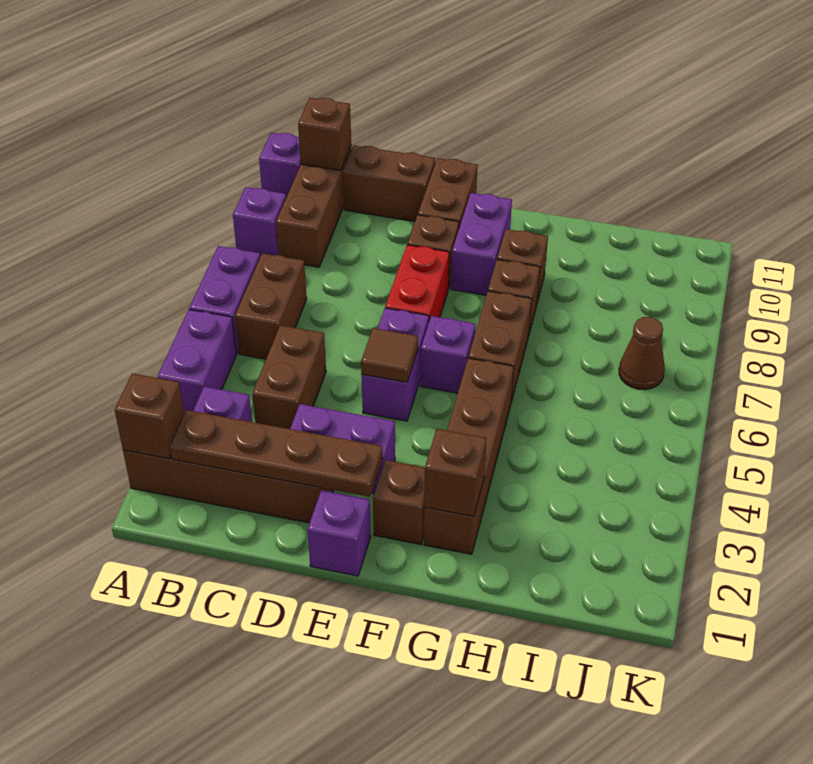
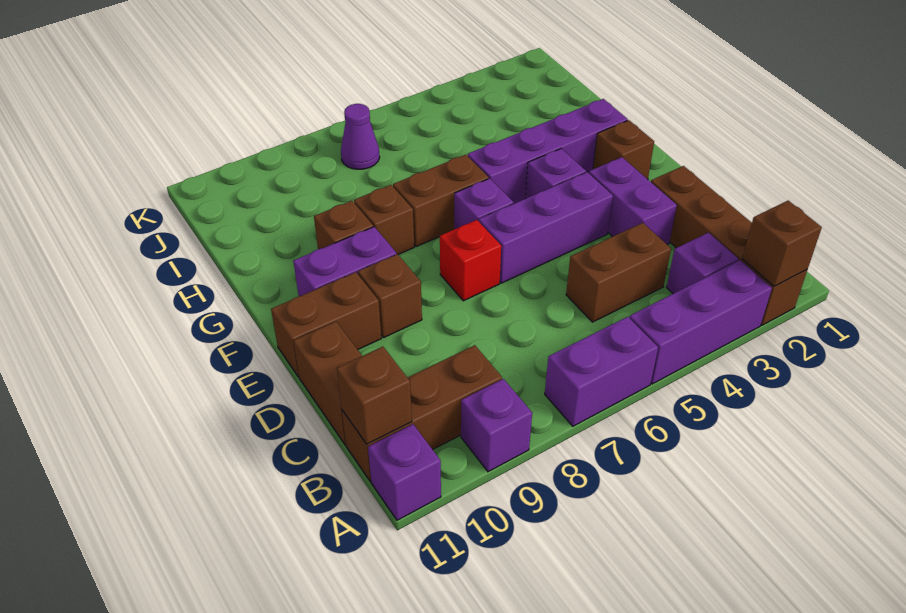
purple 1x2 brick [158,309,236,413] -> purple 1x3 brick [629,260,772,384]
brown 1x4 plate [170,410,383,497] -> none
brown 1x2 brick [235,253,307,359] -> none
purple 1x1 brick [307,490,371,576] -> purple 1x1 brick moved to [525,148,586,199]
purple 1x2 brick [361,308,429,421] -> purple 1x3 brick [479,172,613,283]
brown 1x1 tile [361,328,418,382] -> none
red 1x2 brick [385,245,449,321] -> red 1x1 brick [440,220,501,301]
brown 1x4 brick [424,358,514,554] -> purple 1x4 brick [468,99,628,204]
brown 1x1 brick [424,429,486,517] -> none
brown 1x1 cone [619,317,665,390] -> purple 1x1 cone [341,104,380,169]

